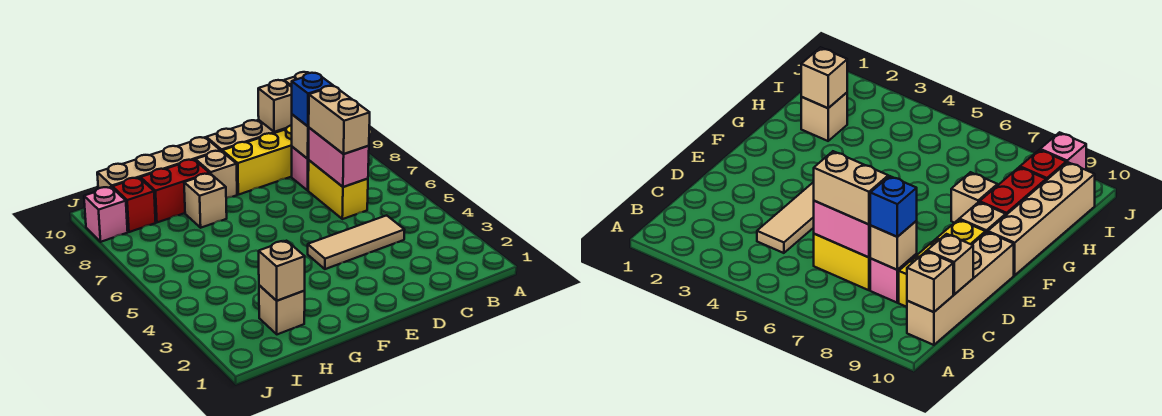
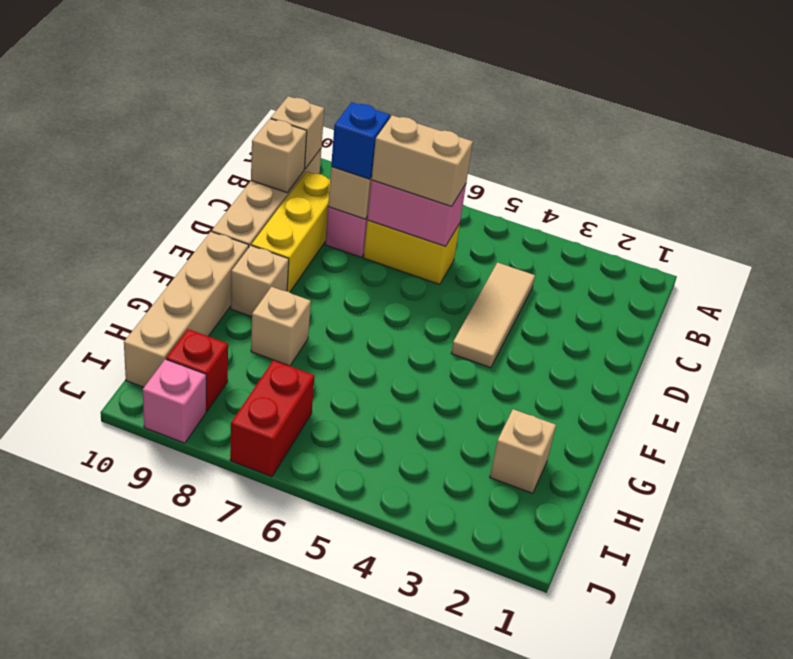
red 1x2 brick [141,160,209,222] -> red 1x2 brick moved to [230,360,315,477]
tan 1x1 brick [259,241,305,301] -> none

